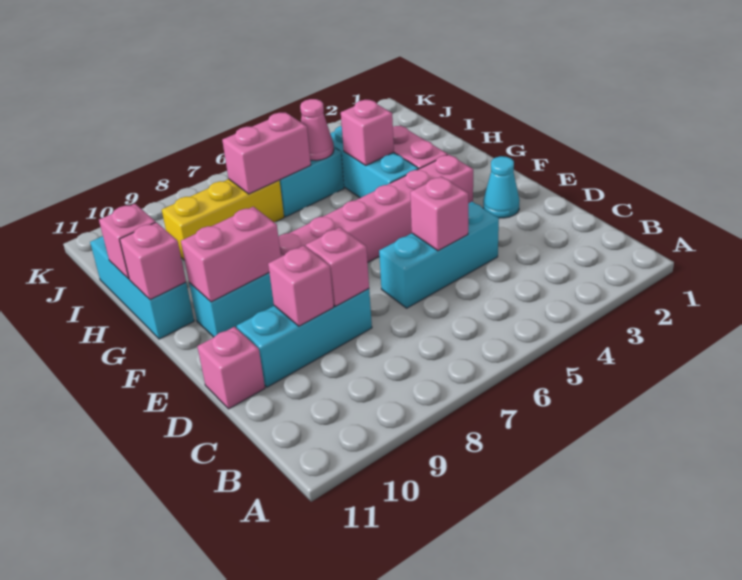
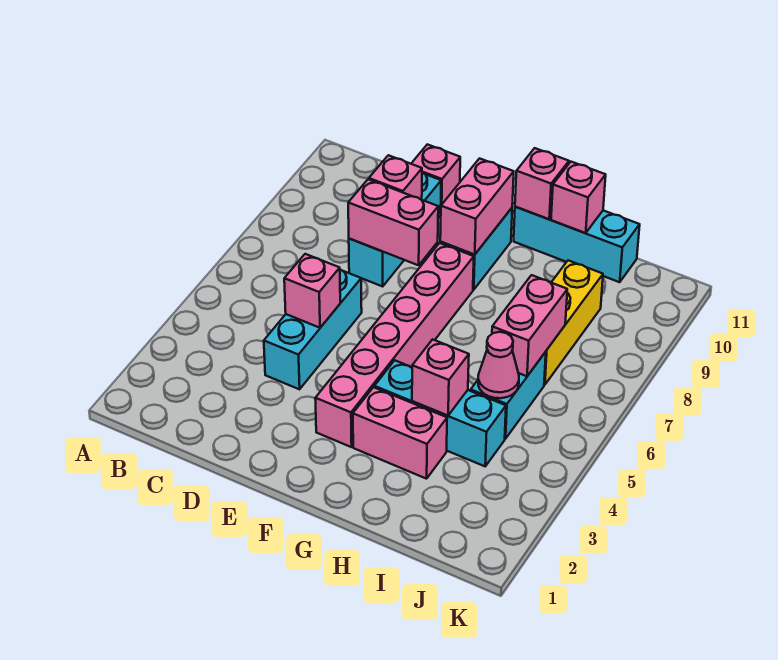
pink 1x1 brick [306,227,369,306] -> pink 1x2 brick [348,179,438,265]
cyan 1x1 cone [483,156,520,218] -> none

